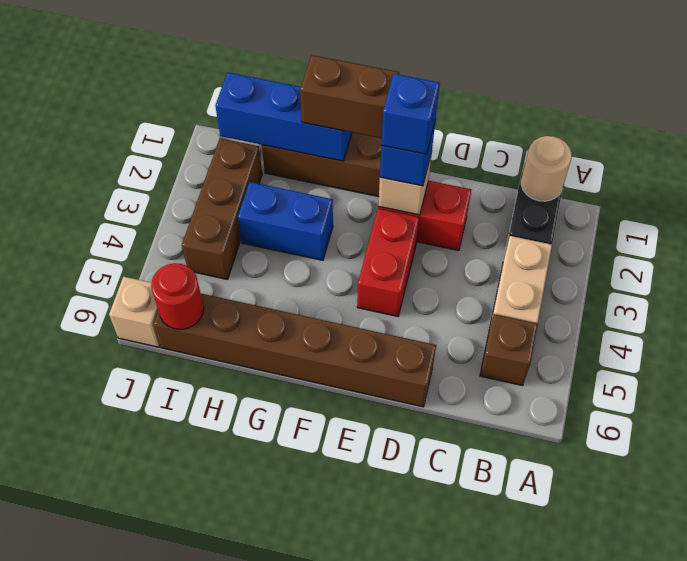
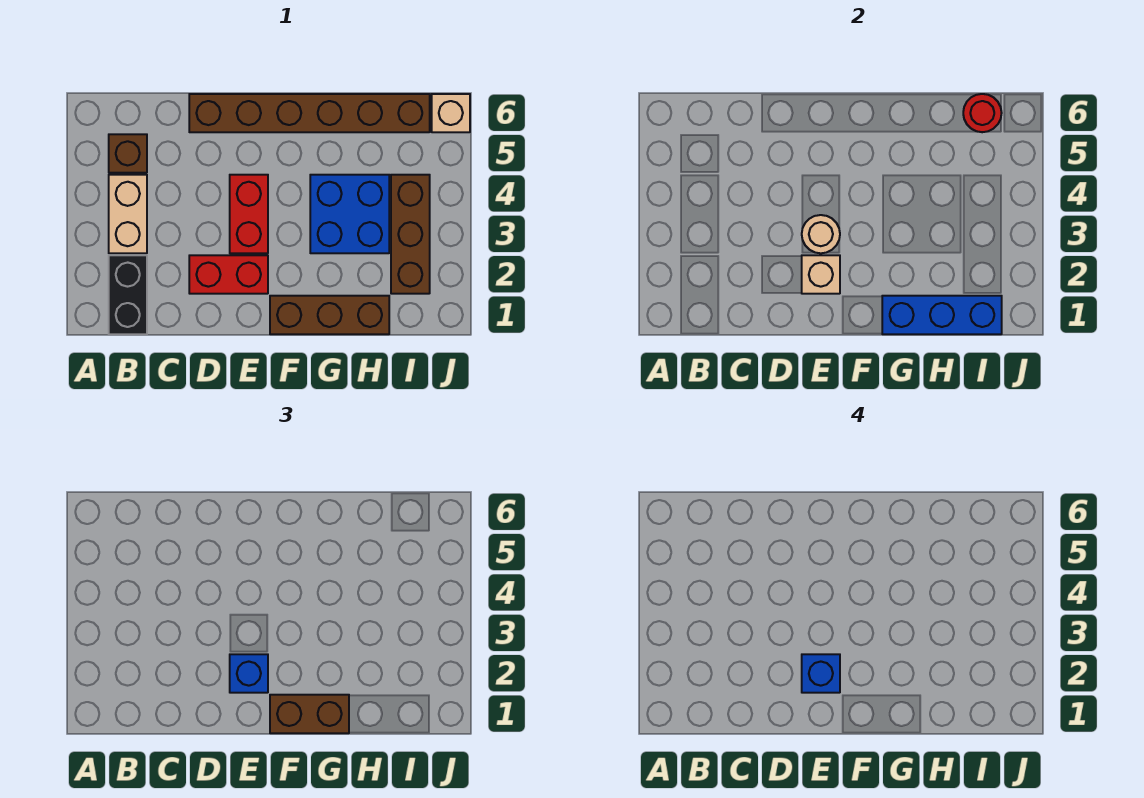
tan 1x1 round brick [521,136,572,201] -> tan 1x1 round brick moved to [802,215,840,253]
blue 1x2 brick [238,182,333,260] -> blue 2x2 brick [310,175,389,253]

